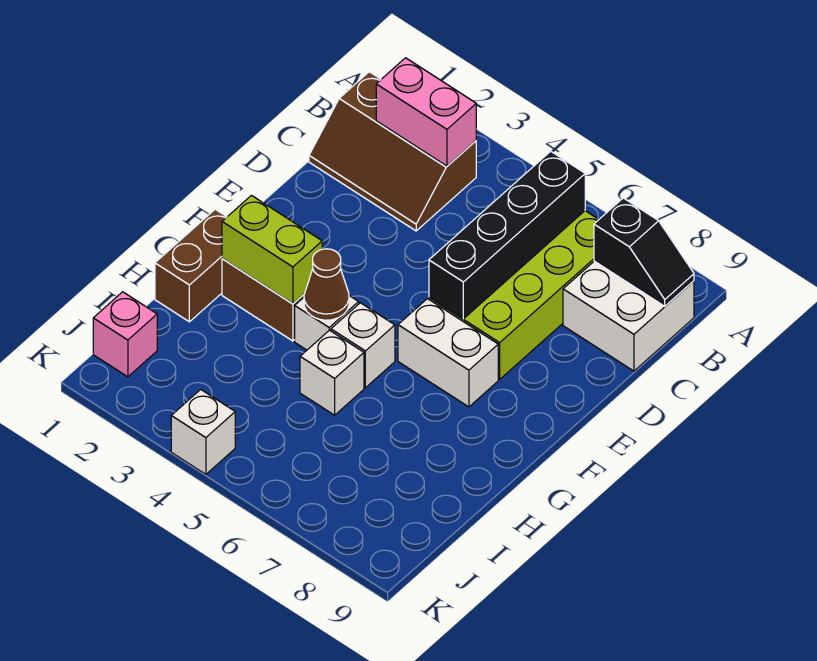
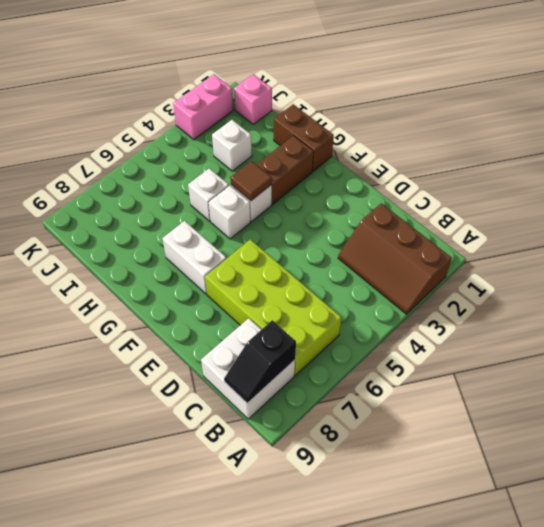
brown 2x3 slope [309,72,476,231] -> brown 2x3 slope turned to [338,203,452,314]
pink 1x2 brick [376,58,476,166] -> pink 1x2 brick moved to [173,74,233,140]
black 1x4 brick [429,151,585,319] -> none
white 1x2 brick [398,299,498,407] -> white 1x2 brick turned to [162,221,226,294]
lime 1x2 brick [222,195,322,304] -> none
brown 1x1 cone [304,249,349,320] -> brown 1x1 tile [230,161,272,201]
white 1x1 brick [171,389,235,474] -> white 1x1 brick moved to [212,120,252,171]

